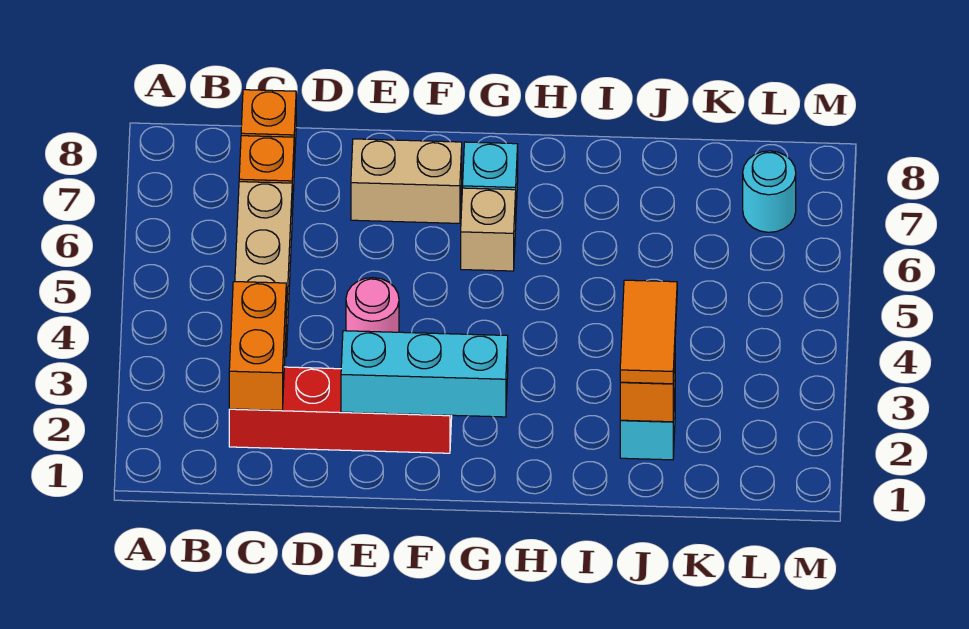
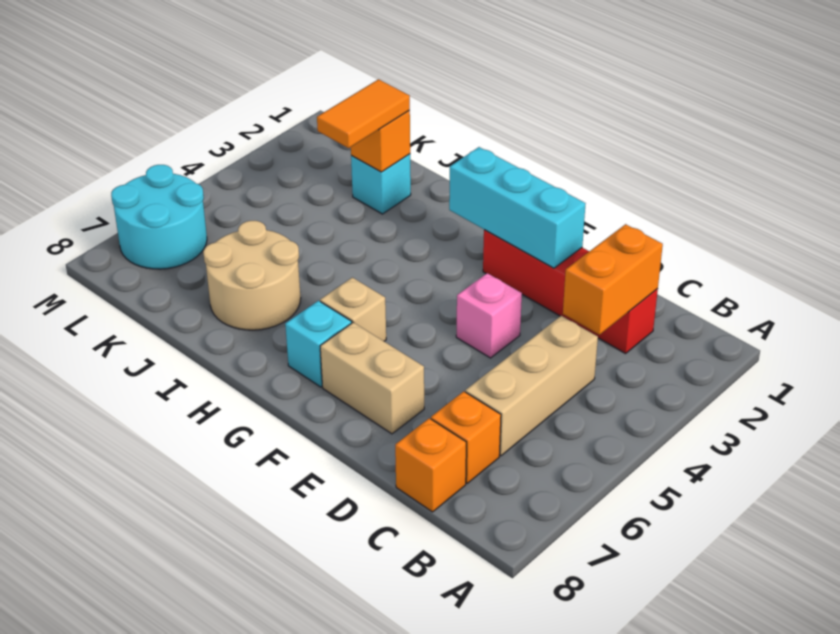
pink 1x1 round brick [346,278,399,332] -> pink 1x1 brick [456,273,522,358]
none -> tan 2x2 round brick [203,221,301,330]
cyan 1x1 round brick [743,151,796,232] -> cyan 2x2 round brick [111,165,207,269]

